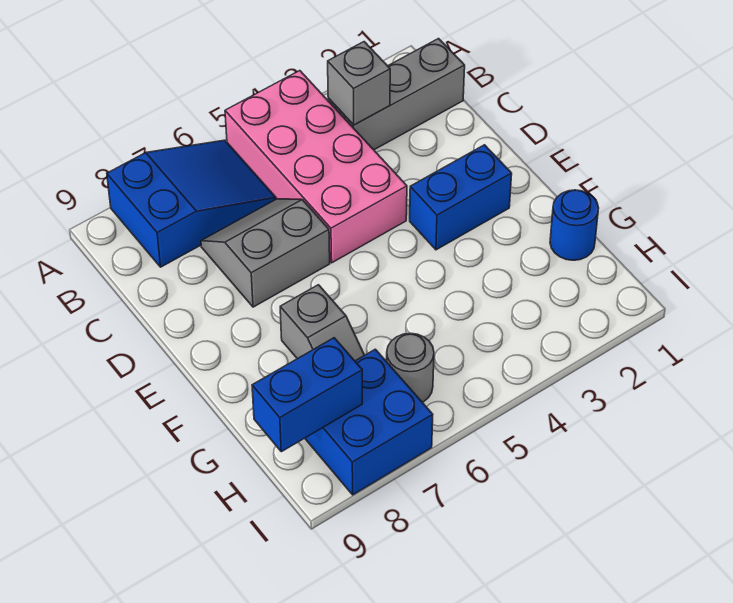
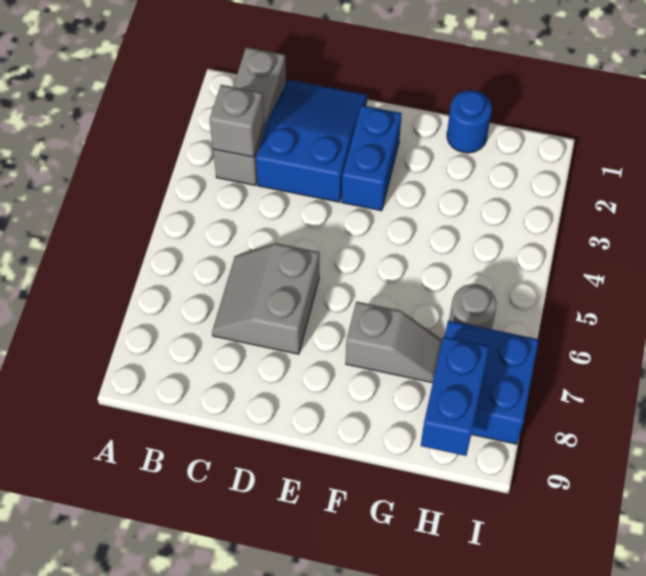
pink 2x4 brick [225,71,407,263] -> none
blue 2x3 slope [107,140,276,267] -> blue 2x3 slope moved to [256,80,367,202]

